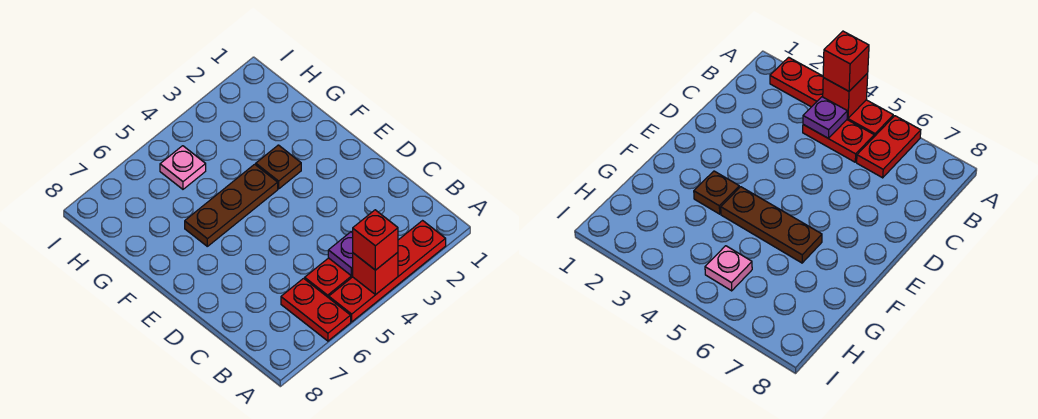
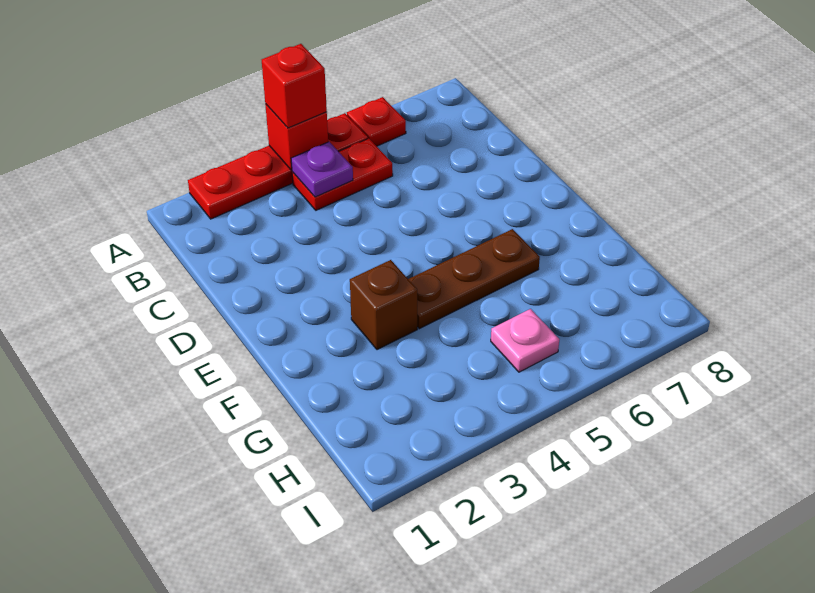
red 1x2 plate [281,278,351,341] -> red 1x1 plate [347,97,406,146]
brown 1x1 plate [256,145,301,189] -> brown 1x1 brick [350,260,417,350]

